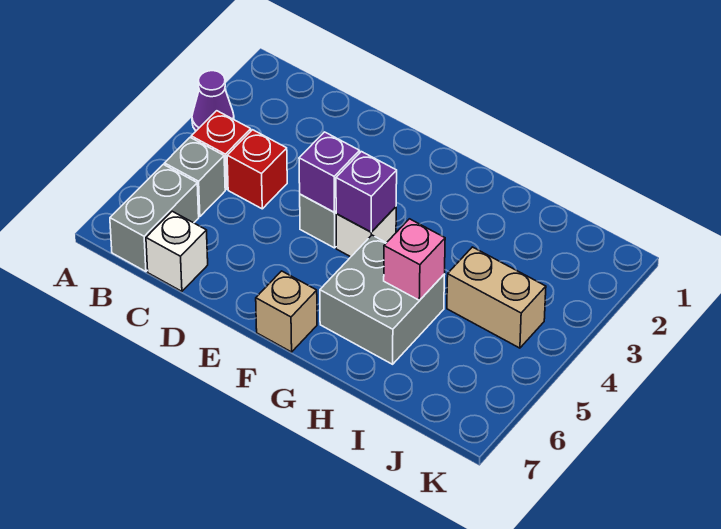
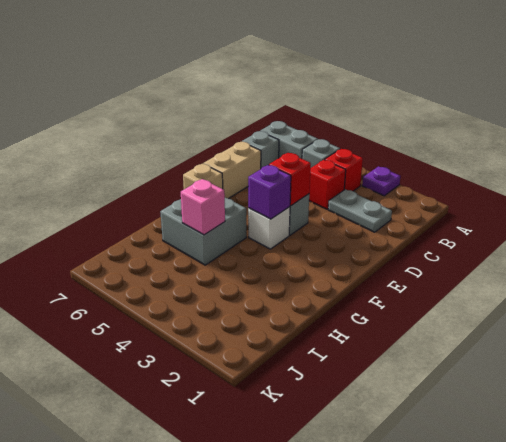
purple 1x1 cone [192,71,234,131] -> purple 1x1 plate [362,166,400,196]
none -> grey 1x2 plate [328,189,392,232]
white 1x1 brick [146,211,208,291] -> grey 1x1 brick [242,131,279,168]
purple 1x1 brick [299,132,360,212] -> red 1x1 brick [269,153,311,206]
tan 1x2 brick [447,247,546,348] -> tan 1x2 brick moved to [203,142,261,199]

